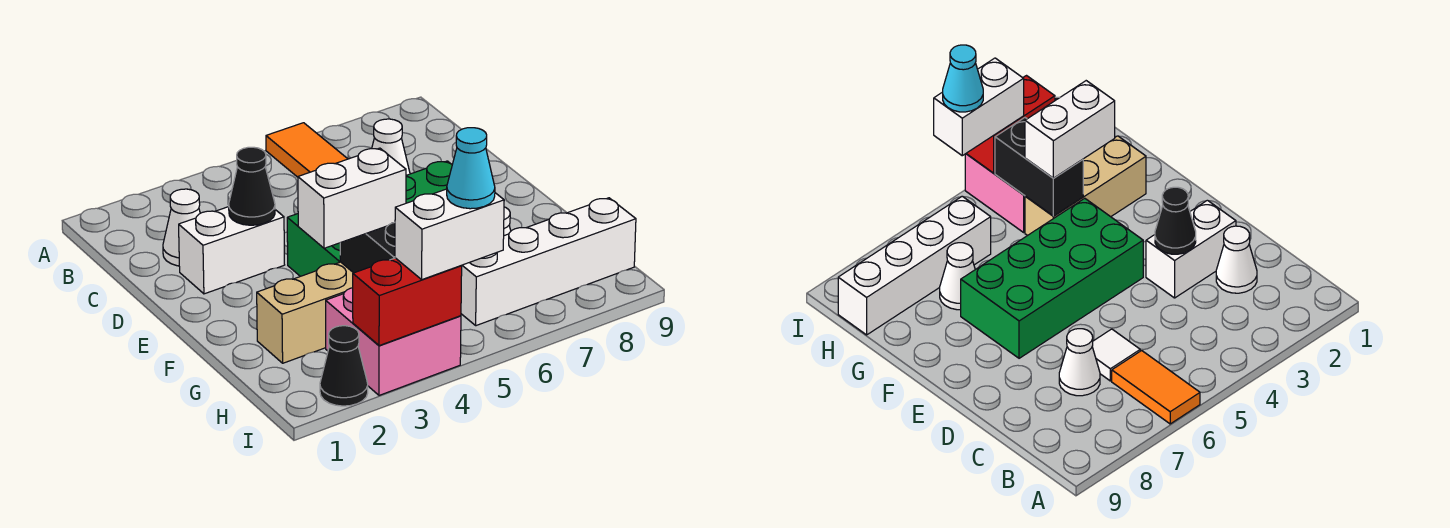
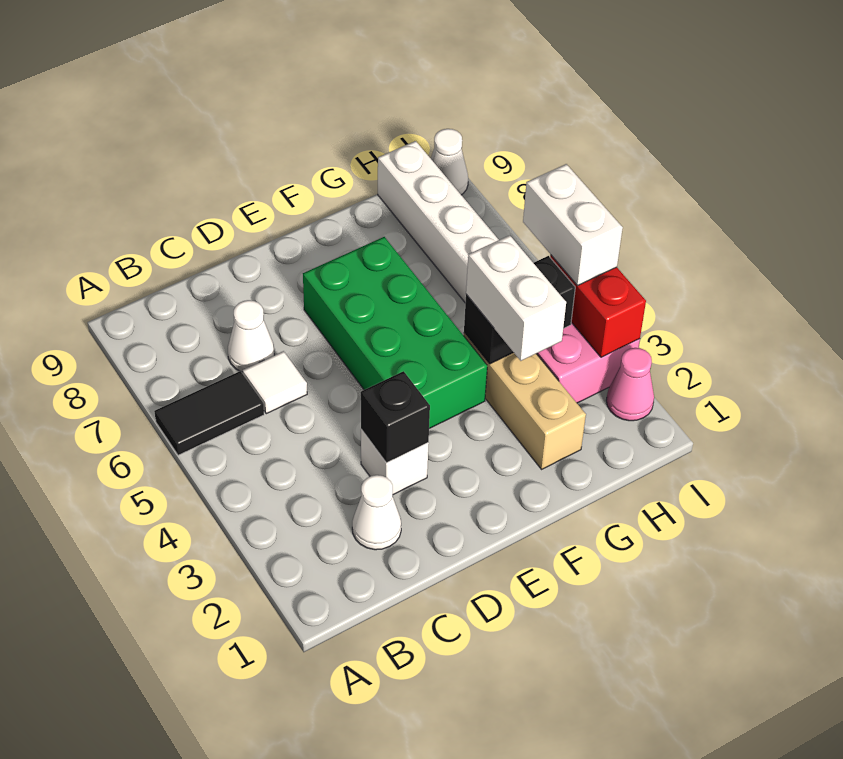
orange 1x2 tile [266,123,347,177] -> black 1x2 tile [154,371,264,455]
white 1x2 brick [179,207,284,294] -> white 1x1 brick [361,429,429,495]
black 1x1 cone [229,147,275,225] -> black 1x1 brick [361,371,430,463]
white 1x1 cone [940,243,975,310] -> white 1x1 cone moved to [431,129,468,195]
black 1x1 cone [320,326,368,406] -> pink 1x1 cone [606,348,654,421]
cyan 1x1 cone [447,128,495,209] -> none

